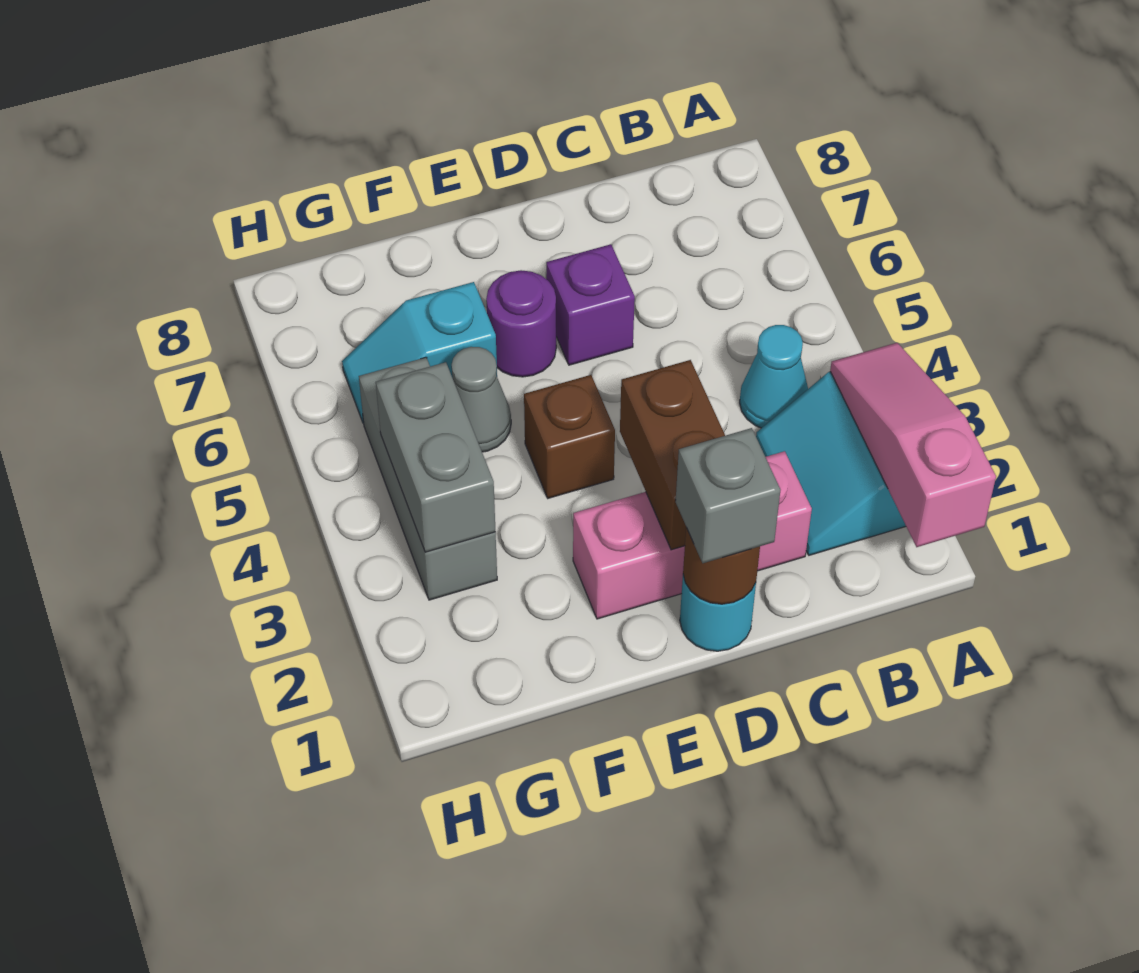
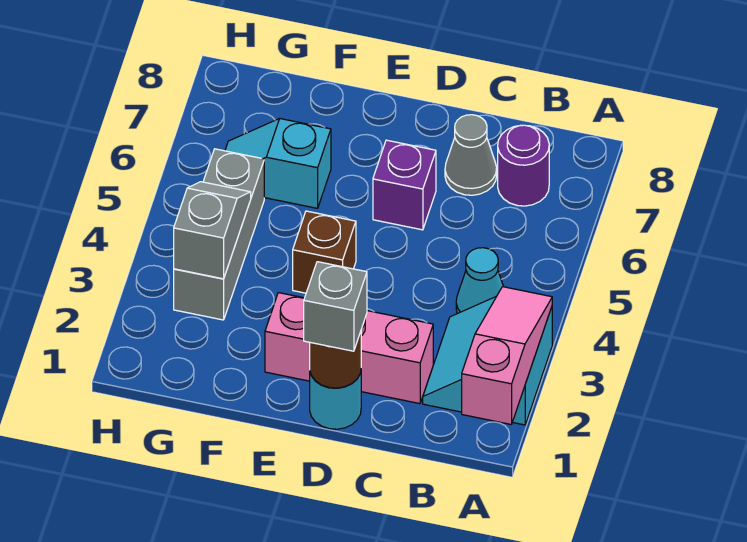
brown 1x2 brick [620,360,725,550] -> none
purple 1x1 round brick [486,270,556,377] -> purple 1x1 round brick moved to [498,125,549,206]
grey 1x1 cone [452,347,511,452] -> grey 1x1 cone moved to [445,115,497,195]
grey 1x2 brick [376,362,496,552] -> grey 1x2 slope [174,182,251,279]

